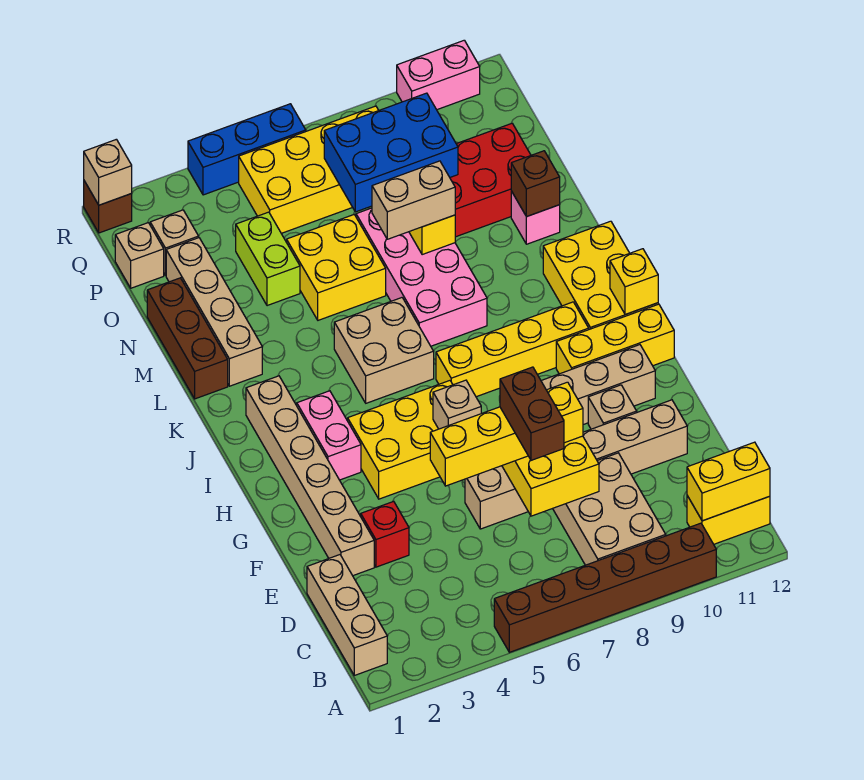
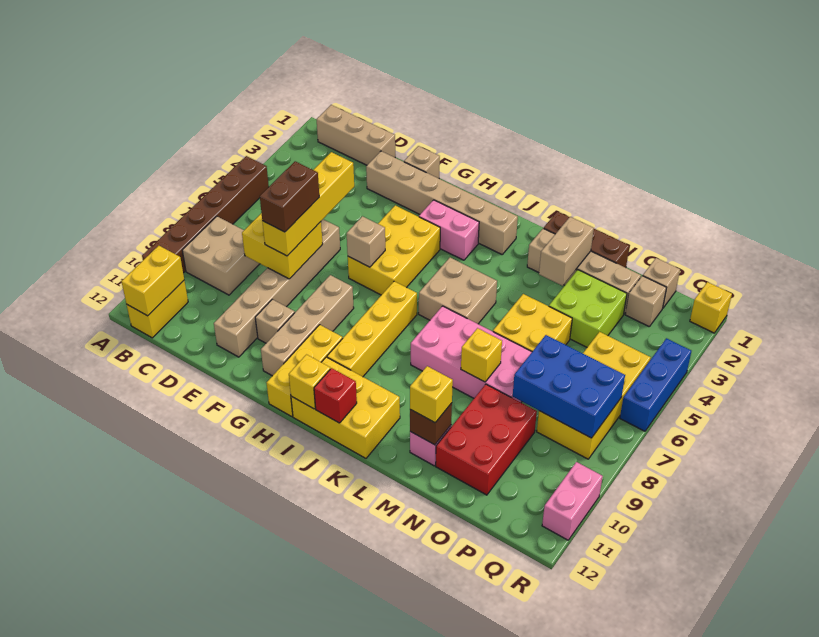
tan 2x3 brick [553,453,666,565] -> tan 2x2 brick [182,216,260,295]
brown 1x2 brick [500,367,564,460] -> brown 1x2 brick turned to [260,161,319,232]
red 1x1 brick [361,501,409,567] -> red 1x1 brick moved to [314,368,357,423]
tan 1x2 brick [372,161,455,239] -> tan 1x2 brick moved to [539,217,594,286]
none -> yellow 1x1 brick [410,366,453,423]
lime 1x2 brick [236,212,300,306] -> lime 2x2 brick [549,270,627,347]
blue 2x3 brick [324,93,458,212] -> blue 2x3 brick turned to [513,335,625,438]
brown 1x1 brick [84,181,132,233] -> yellow 1x1 brick [690,282,732,333]
tan 1x1 brick [84,139,132,205] -> tan 1x1 brick moved to [404,146,440,178]

